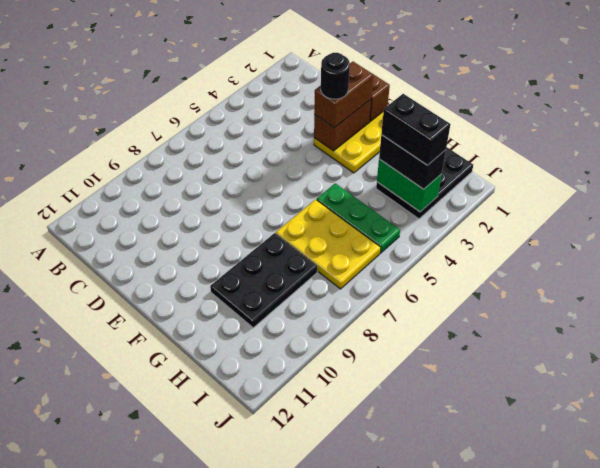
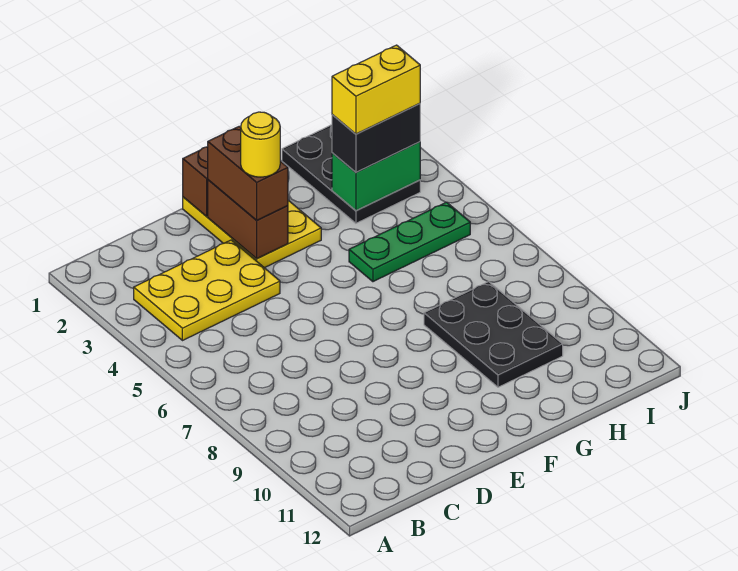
black 1x1 round brick [321,53,350,99] -> yellow 1x1 round brick [241,112,280,177]
yellow 2x3 plate [276,199,381,289] -> yellow 2x3 plate moved to [134,240,280,341]
black 1x2 brick [381,94,451,165] -> yellow 1x2 brick [332,45,420,134]

